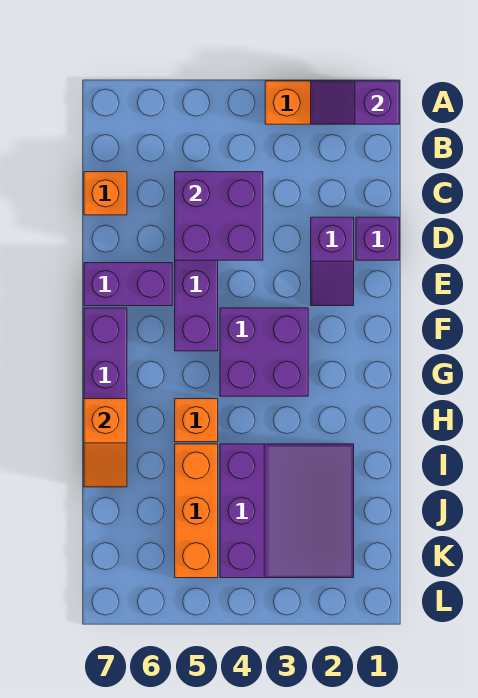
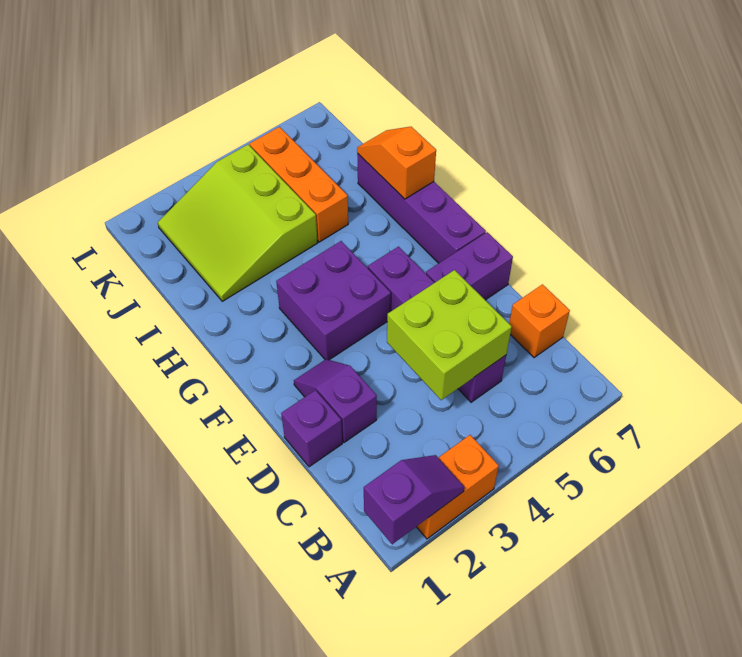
purple 2x2 brick [175,172,263,260] -> lime 2x2 brick [387,270,512,400]
orange 1x1 brick [175,399,218,442] -> none
purple 3x3 slope [220,444,354,578] -> lime 3x3 slope [158,144,318,301]

